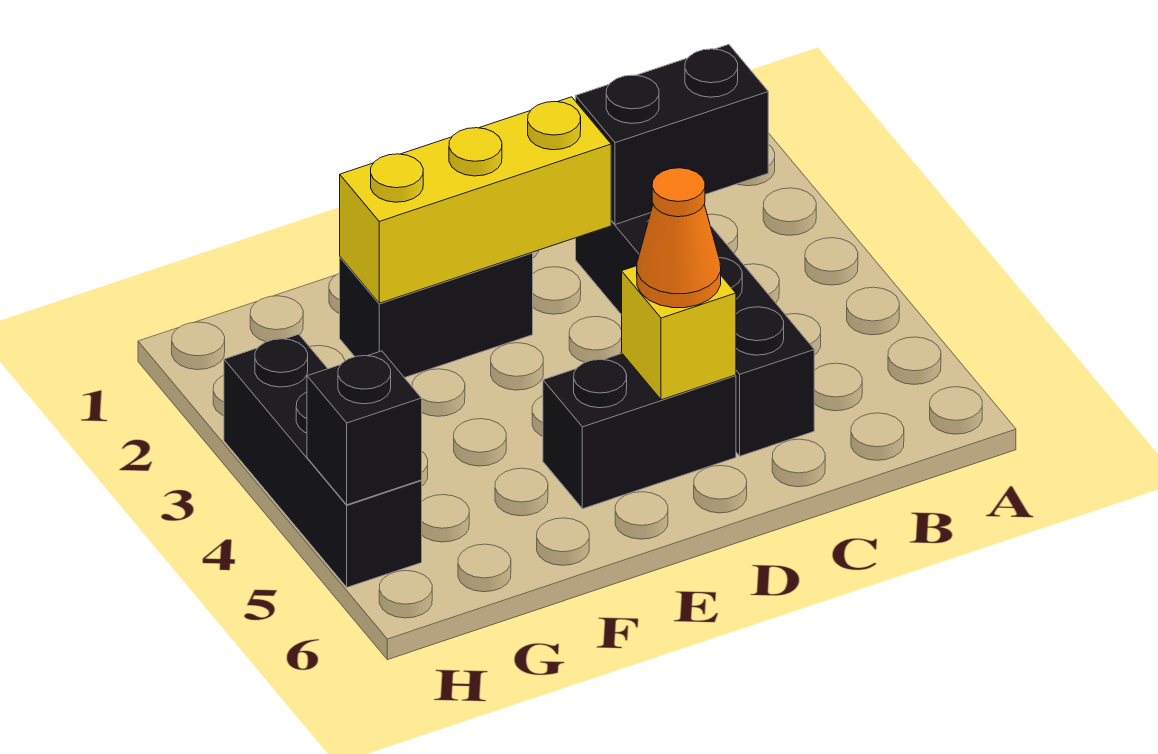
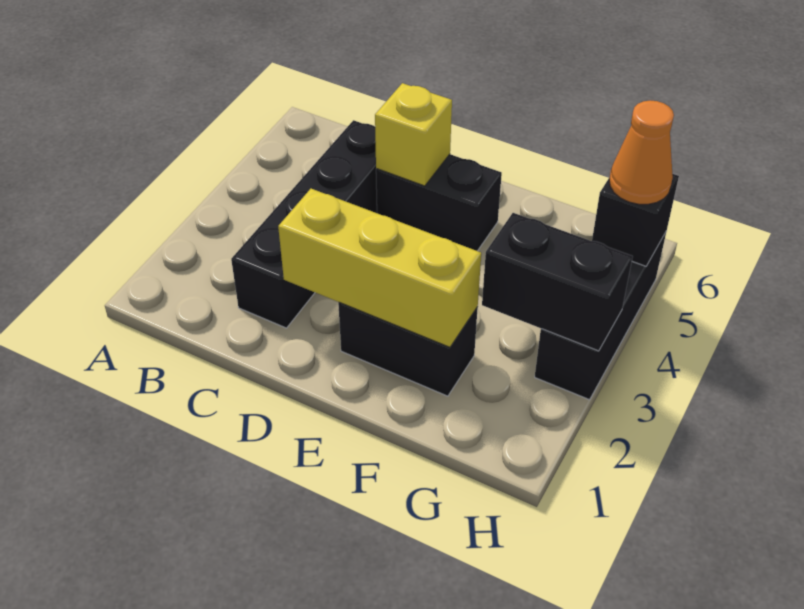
black 1x2 brick [576,44,768,225] -> black 1x2 brick moved to [482,213,633,351]
orange 1x1 cone [637,168,721,308] -> orange 1x1 cone moved to [609,100,674,204]

